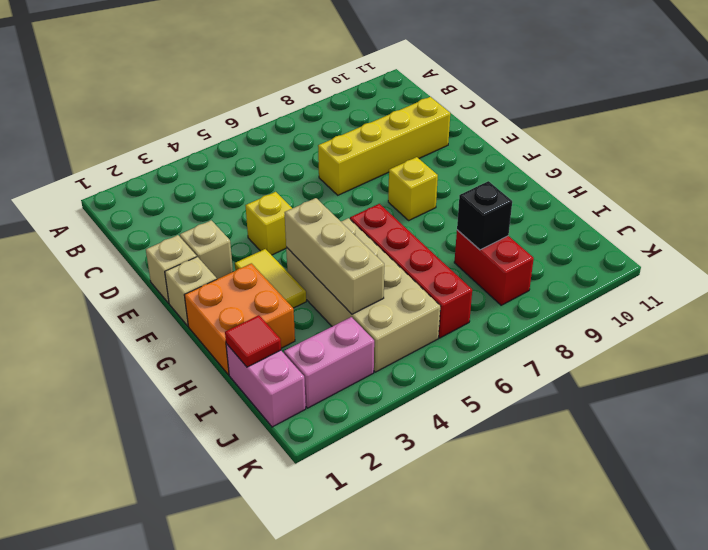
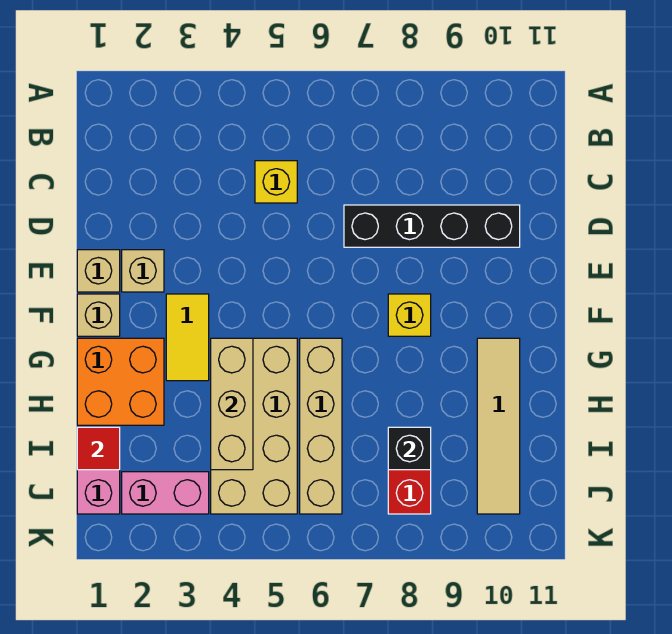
yellow 1x4 brick [318,97,450,195] -> black 1x4 brick [344,205,520,247]
yellow 1x1 brick [245,192,292,255] -> yellow 1x1 brick moved to [255,161,297,203]
red 1x4 brick [350,204,472,338] -> tan 1x4 brick [300,338,342,514]
none -> tan 1x4 tile [477,338,520,514]

